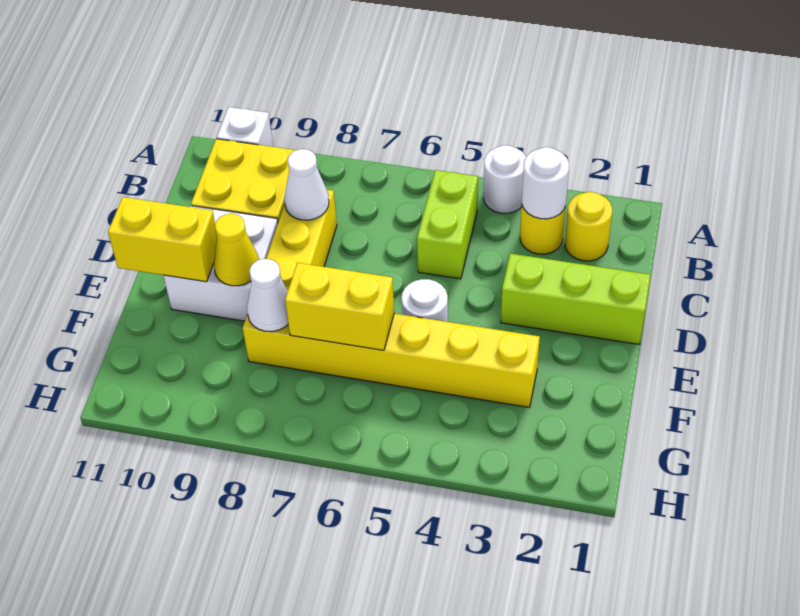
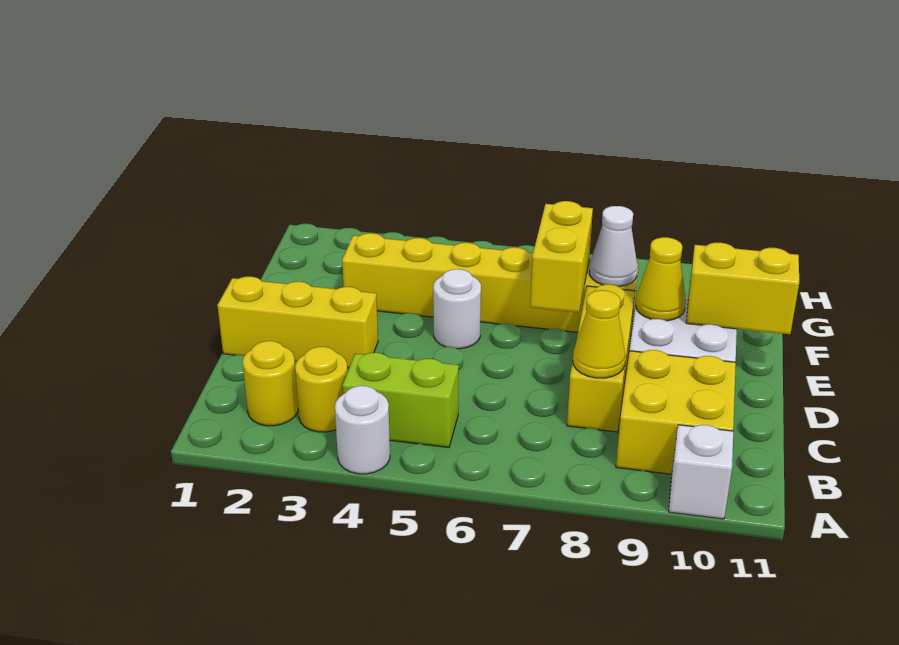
white 1x1 round brick [522,147,569,219] -> none
lime 1x2 brick [417,170,478,279] -> lime 1x2 brick turned to [343,353,459,448]
white 1x1 cone [284,149,329,220] -> yellow 1x1 cone [573,290,625,378]
lime 1x3 brick [501,253,651,344] -> yellow 1x3 brick [217,277,378,368]
yellow 1x2 brick [285,263,394,350] -> yellow 1x2 brick turned to [530,201,593,312]

